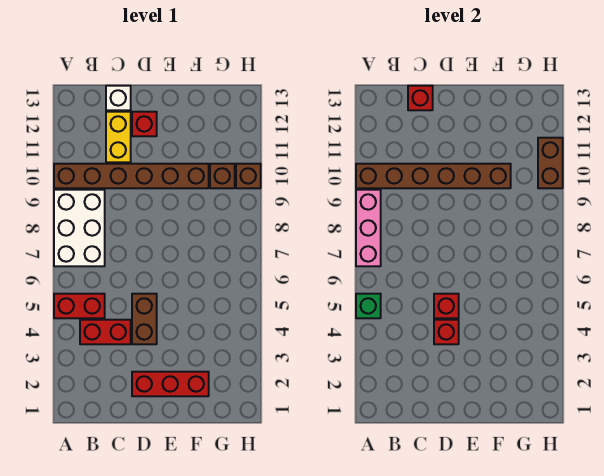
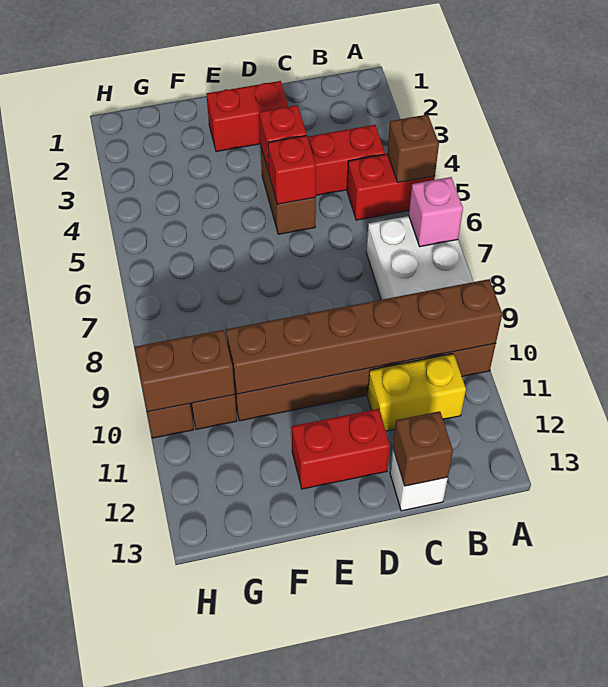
green 1x1 brick [356,294,381,318] -> brown 1x1 brick [387,115,439,183]
pink 1x3 brick [356,190,381,266] -> pink 1x1 brick [409,177,463,247]
yellow 1x2 brick [106,112,131,162] -> yellow 1x2 brick turned to [368,354,466,431]
red 1x1 brick [408,86,433,110] -> brown 1x1 brick [393,411,453,486]
red 1x3 brick [132,372,209,396] -> red 1x2 brick [206,81,288,152]
red 1x1 brick [132,112,157,136] -> red 1x2 brick [292,409,390,489]
brown 1x2 brick [538,138,563,188] -> brown 1x2 brick turned to [135,330,235,412]

